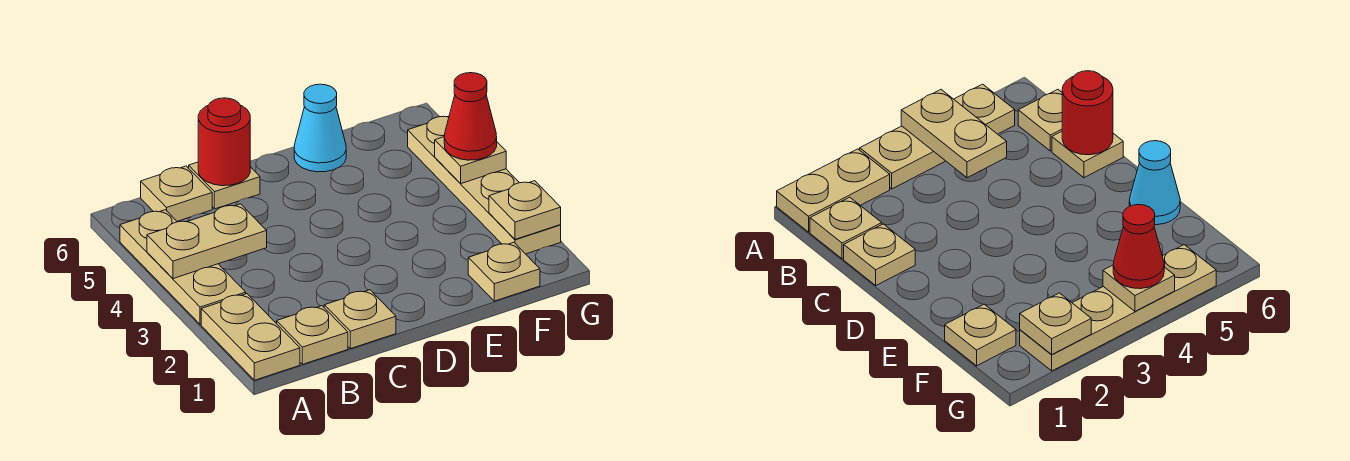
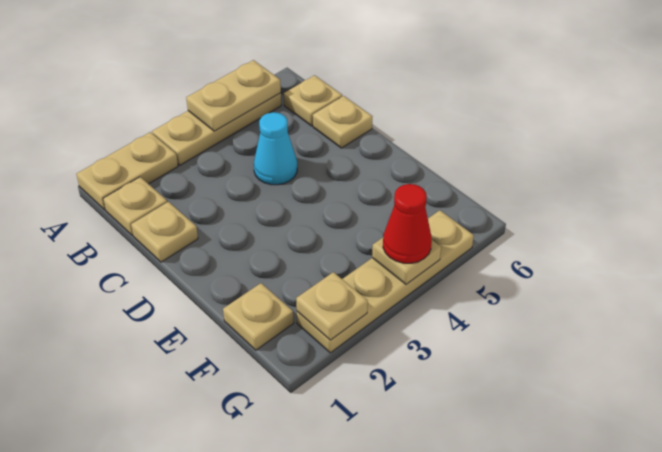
tan 1x2 plate [147,204,267,279] -> tan 1x2 plate turned to [186,60,281,131]
red 1x1 round brick [198,98,250,186] -> none
cyan 1x1 cone [294,84,346,172] -> cyan 1x1 cone moved to [254,112,297,185]

